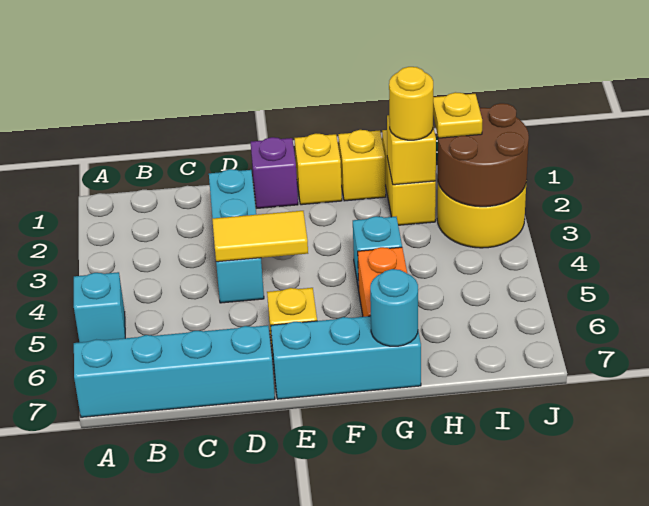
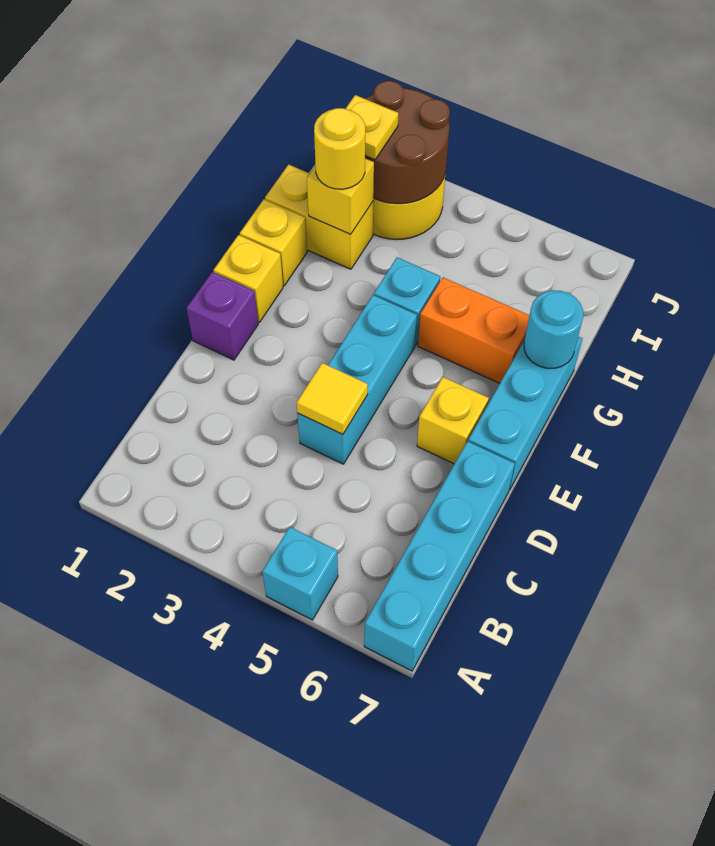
cyan 1x3 brick [209,169,264,303] -> cyan 1x3 brick turned to [297,295,417,464]
yellow 1x2 tile [212,211,308,262] -> yellow 1x1 tile [297,363,368,434]

